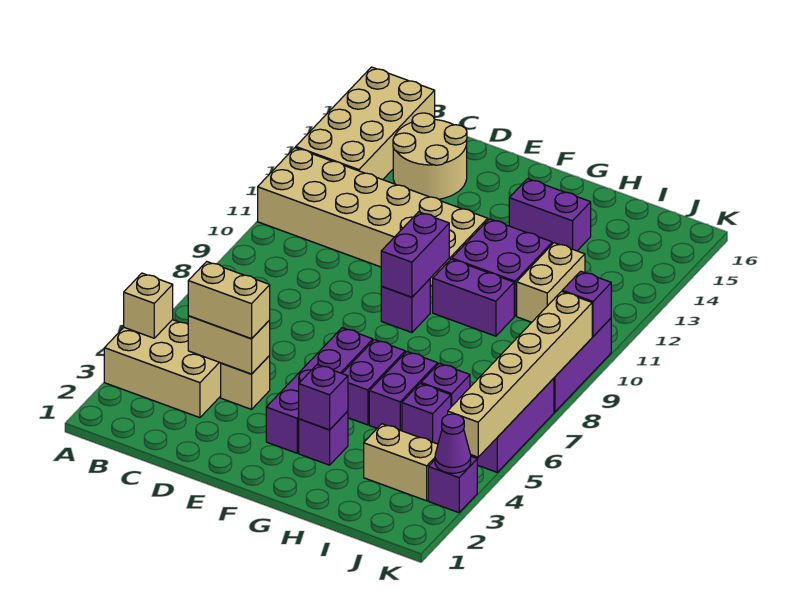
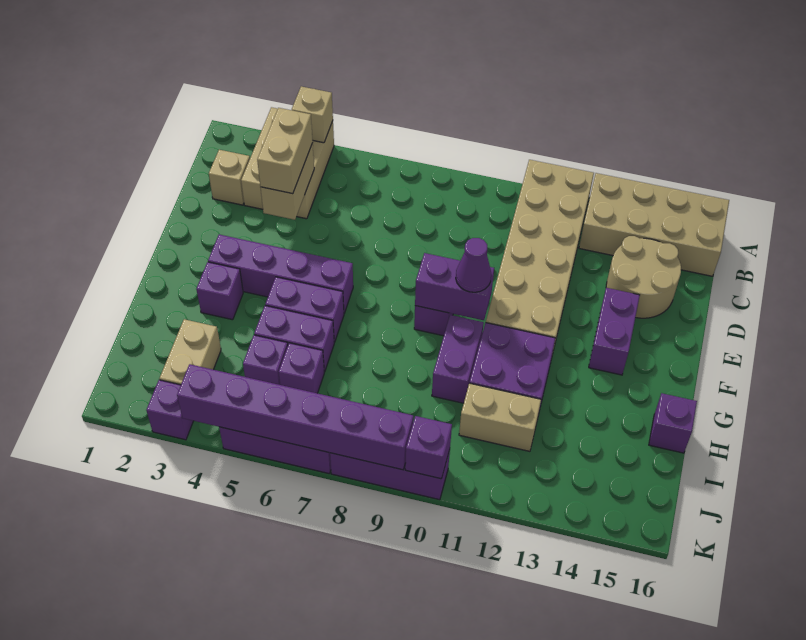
tan 1x1 brick [221,356,270,409] -> tan 1x1 brick moved to [209,150,250,205]
purple 1x1 brick [299,365,348,430] -> purple 1x1 brick moved to [649,393,697,453]
purple 1x2 brick [509,179,591,251] -> purple 1x2 brick moved to [589,288,640,375]
purple 1x1 cone [435,414,471,473] -> purple 1x1 cone moved to [456,238,491,292]
tan 1x6 brick [448,291,592,457] -> purple 1x6 brick [177,364,413,470]

